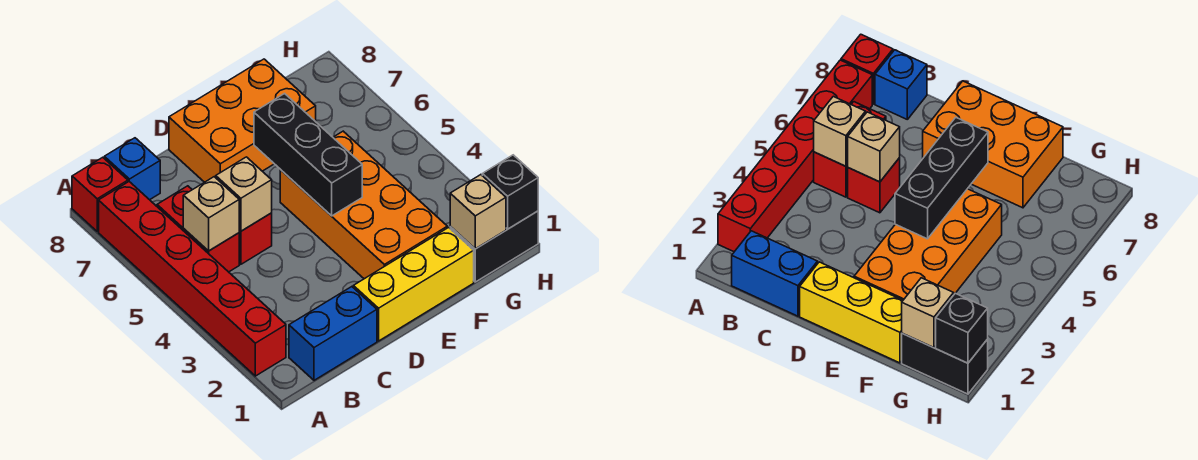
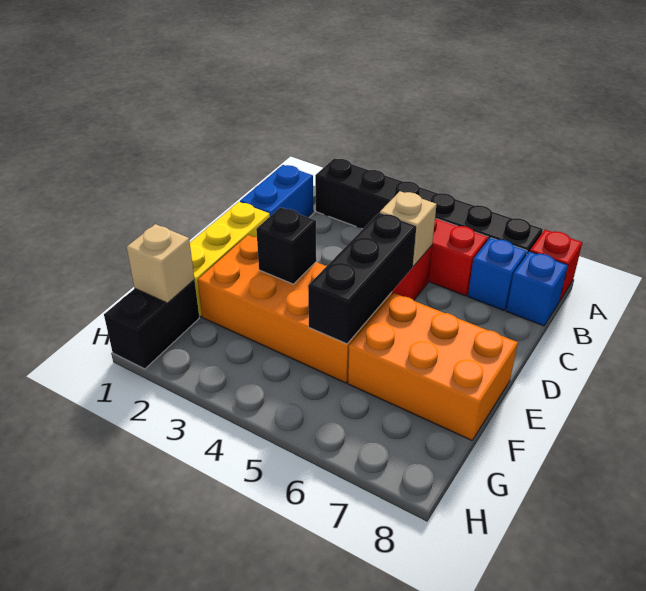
red 1x6 brick [99,182,286,376] -> black 1x6 brick [315,158,543,254]
tan 1x1 brick [183,177,240,251] -> none
none -> blue 1x1 brick [468,238,527,310]
orange 2x3 brick [169,59,316,182] -> orange 2x3 brick turned to [348,293,518,440]
black 1x3 brick [254,94,362,216] -> black 1x3 brick turned to [308,213,416,344]
black 1x1 brick [482,155,538,229] -> black 1x1 brick moved to [256,207,316,284]

